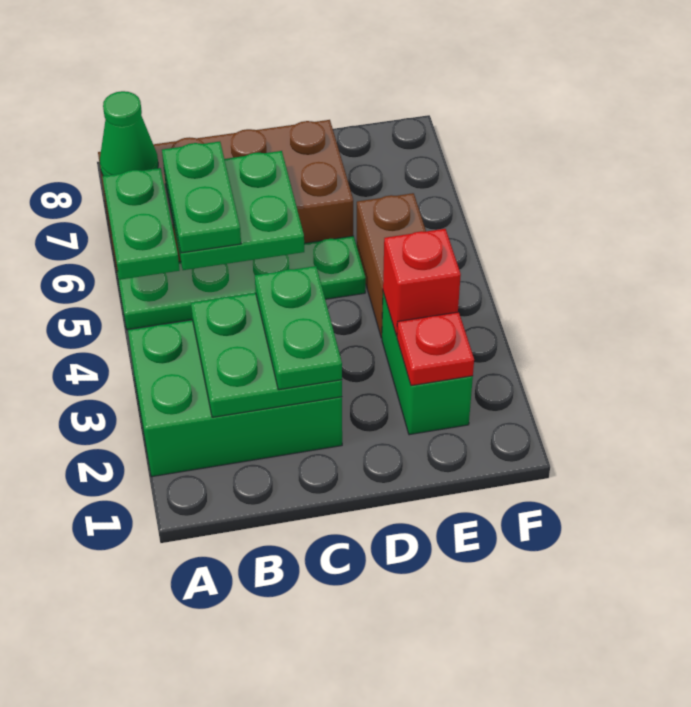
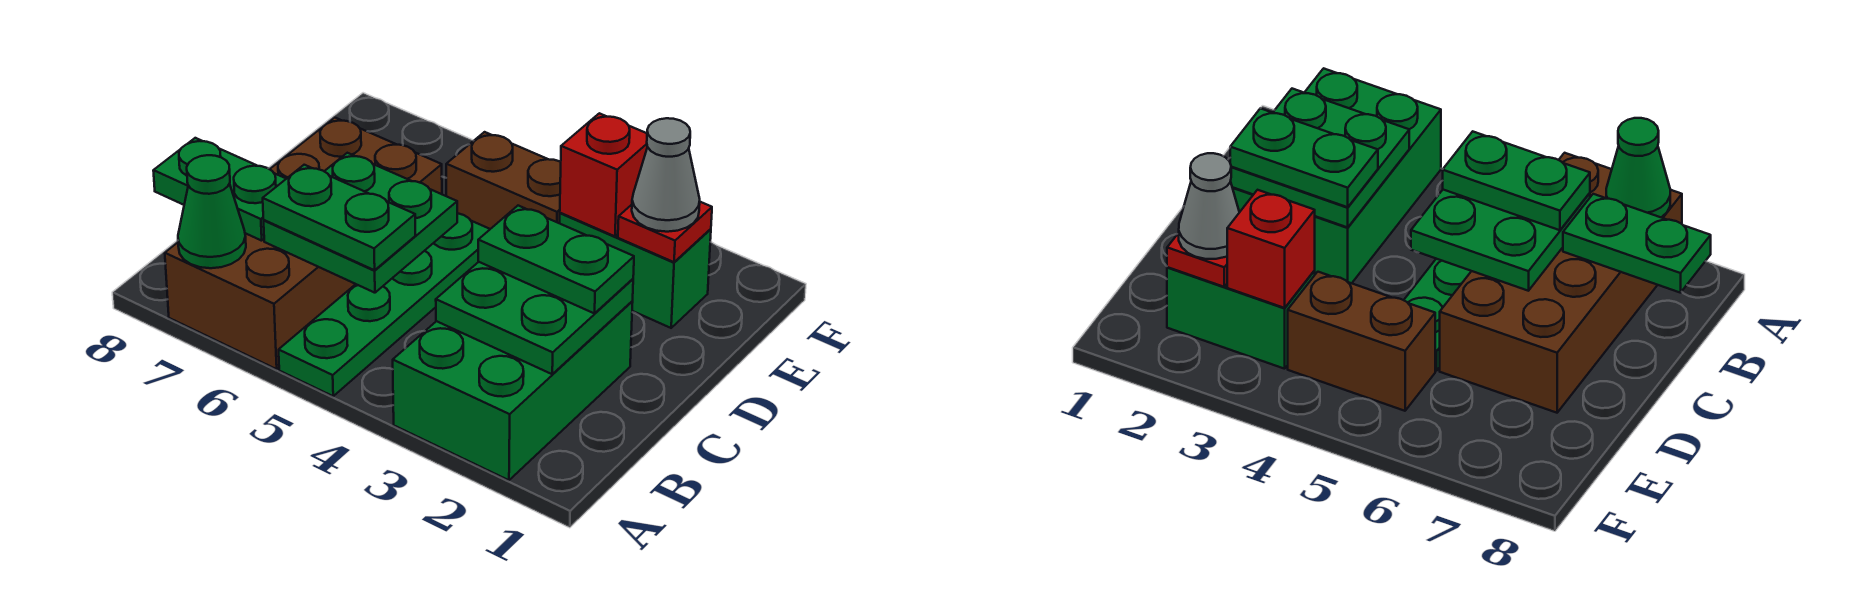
green 1x2 plate [102,168,180,280] -> green 1x2 plate moved to [153,138,286,241]
none -> grey 1x1 cone [632,118,700,232]

